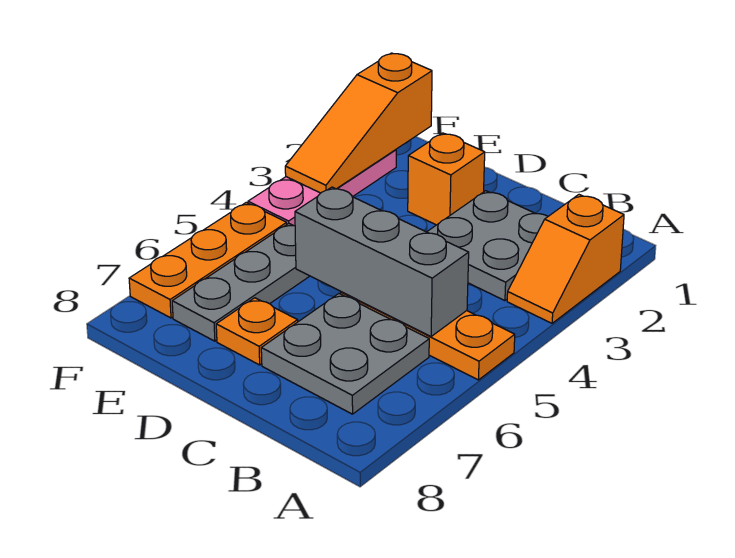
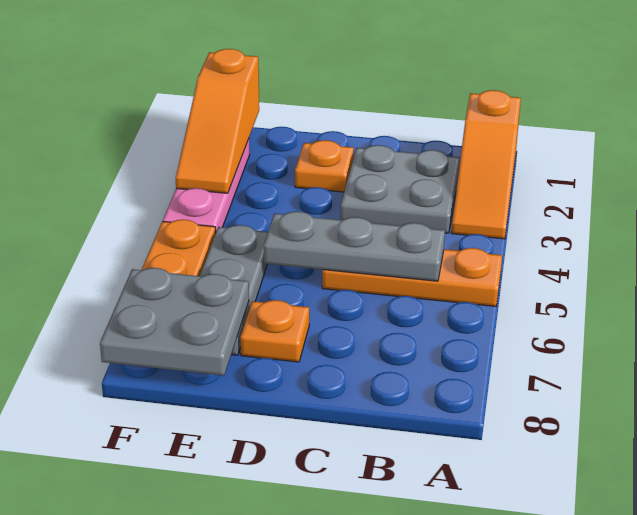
orange 1x2 slope [507,195,624,323] -> orange 1x3 slope [452,90,521,239]
grey 1x3 brick [295,187,469,336] -> grey 1x3 plate [264,211,445,281]
grey 2x2 plate [261,294,429,414] -> grey 2x2 plate moved to [100,268,249,376]
orange 1x1 brick [408,133,485,225] -> orange 1x1 plate [295,140,354,192]

